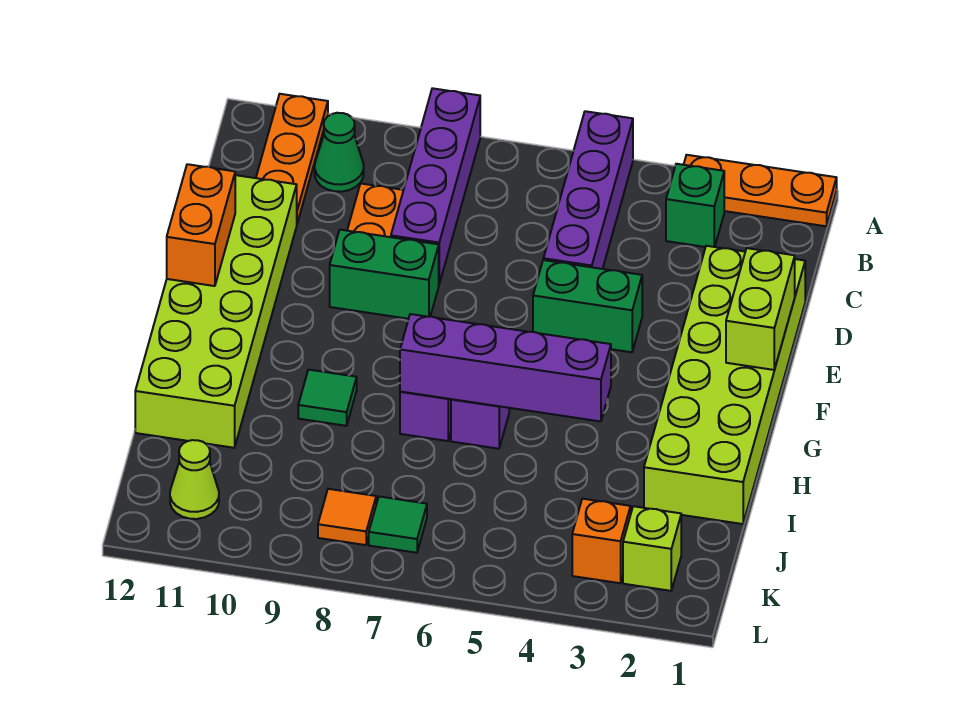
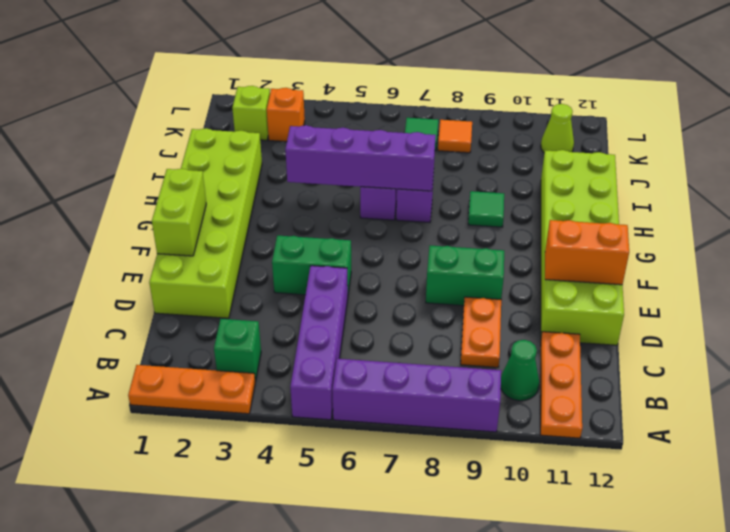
purple 1x4 brick [391,88,480,284] -> purple 1x4 brick turned to [332,359,501,432]
orange 1x2 brick [167,164,235,286] -> orange 1x2 brick turned to [545,220,629,285]

